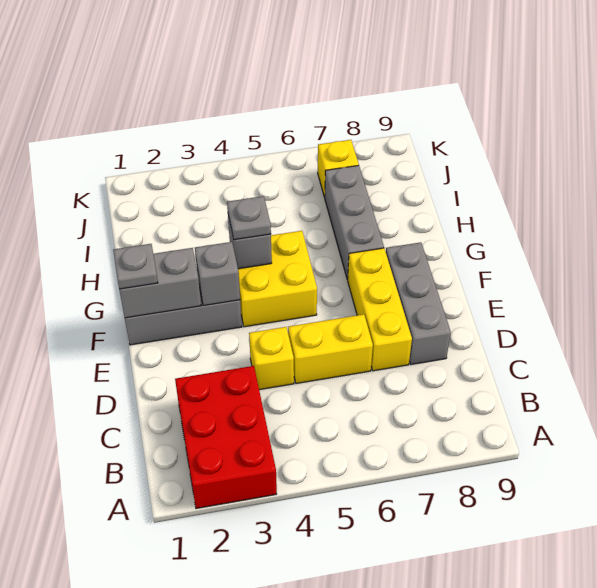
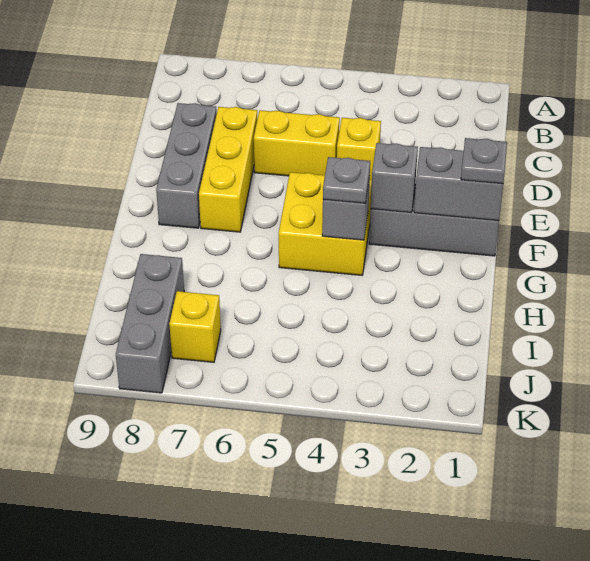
red 2x3 brick [175,366,277,509] -> none
grey 1x3 brick [325,165,384,279] -> grey 1x3 brick moved to [116,254,184,393]

